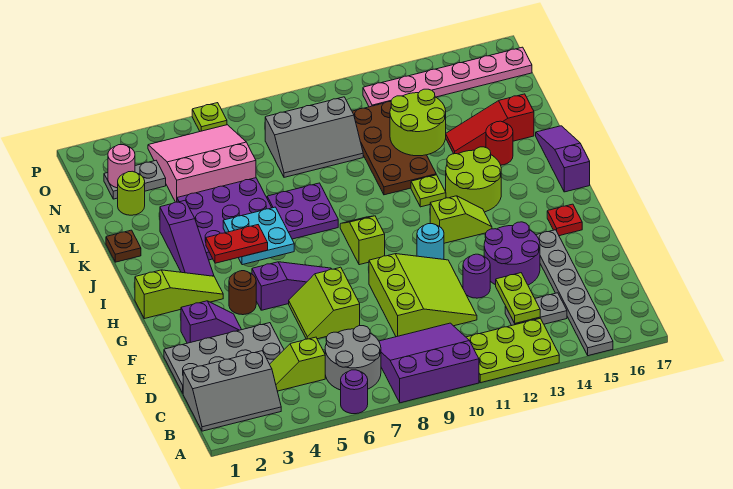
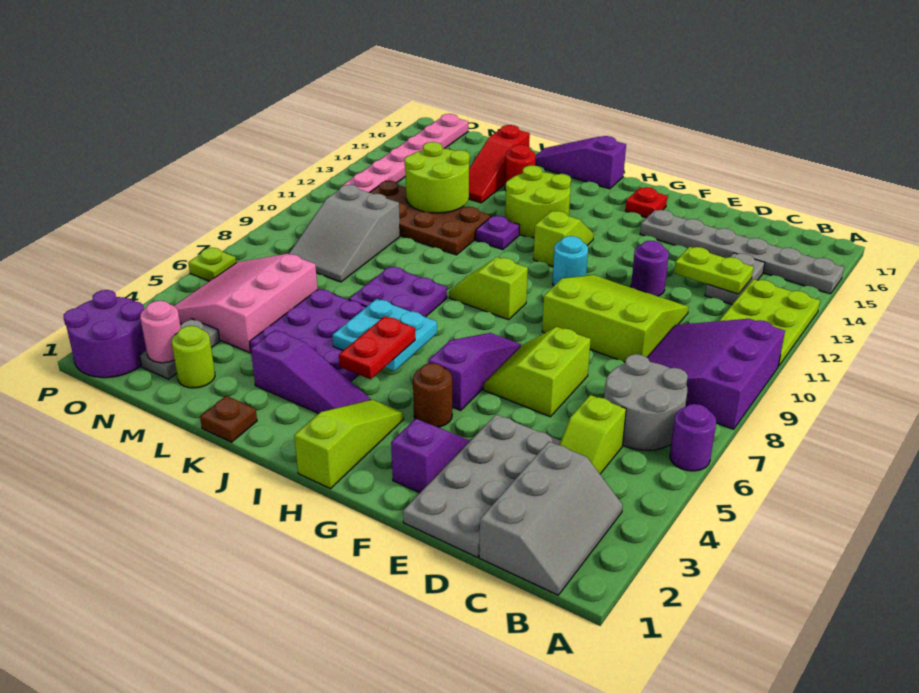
lime 2x2 slope [289,267,360,339] -> lime 2x2 slope turned to [484,327,591,417]
purple 2x2 round brick [484,222,540,285] -> purple 2x2 round brick moved to [64,290,146,378]
lime 1x1 plate [411,175,446,207] -> purple 1x1 plate [476,216,520,250]
grey 2x3 slope [265,97,363,177] -> grey 2x3 slope turned to [289,185,400,282]

